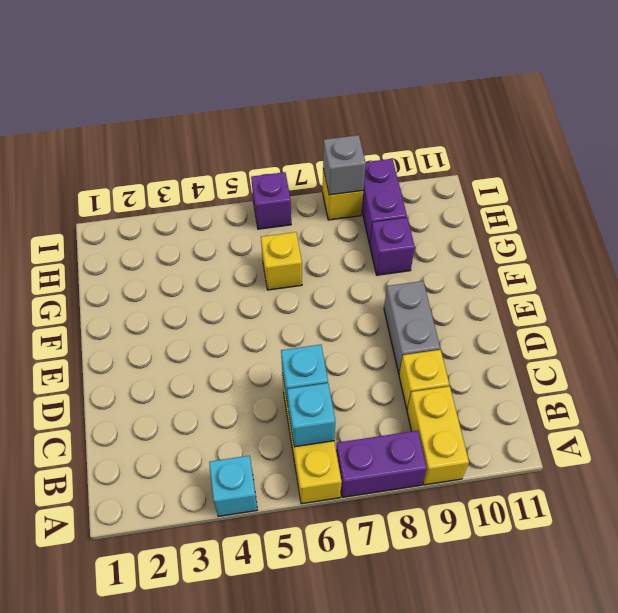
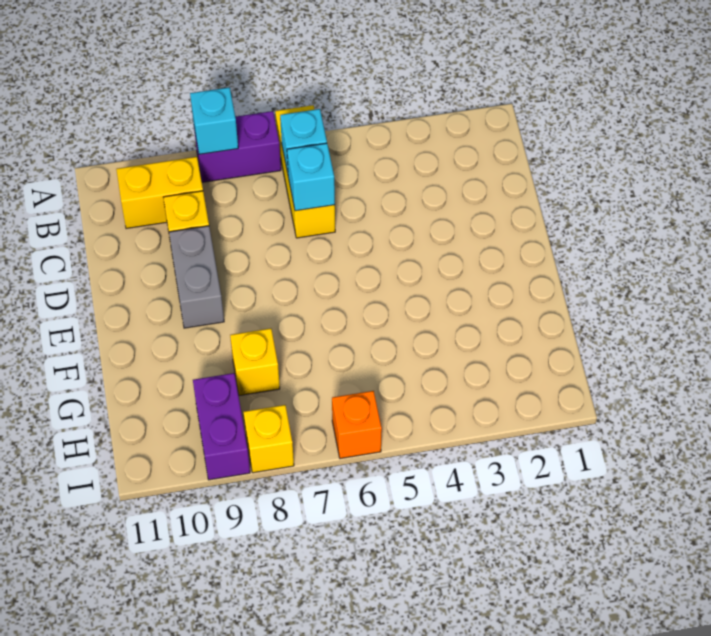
cyan 1x1 brick [209,456,257,516] -> cyan 1x1 brick moved to [190,87,238,154]
yellow 1x2 brick [407,386,469,485] -> yellow 1x2 brick turned to [116,157,203,229]
yellow 1x1 brick [261,232,302,290] -> yellow 1x1 brick moved to [230,328,280,396]
purple 1x1 brick [370,218,415,275] -> none
purple 1x1 brick [251,172,291,229] -> orange 1x1 brick [332,391,382,459]
grey 1x1 brick [323,135,366,195] -> none

